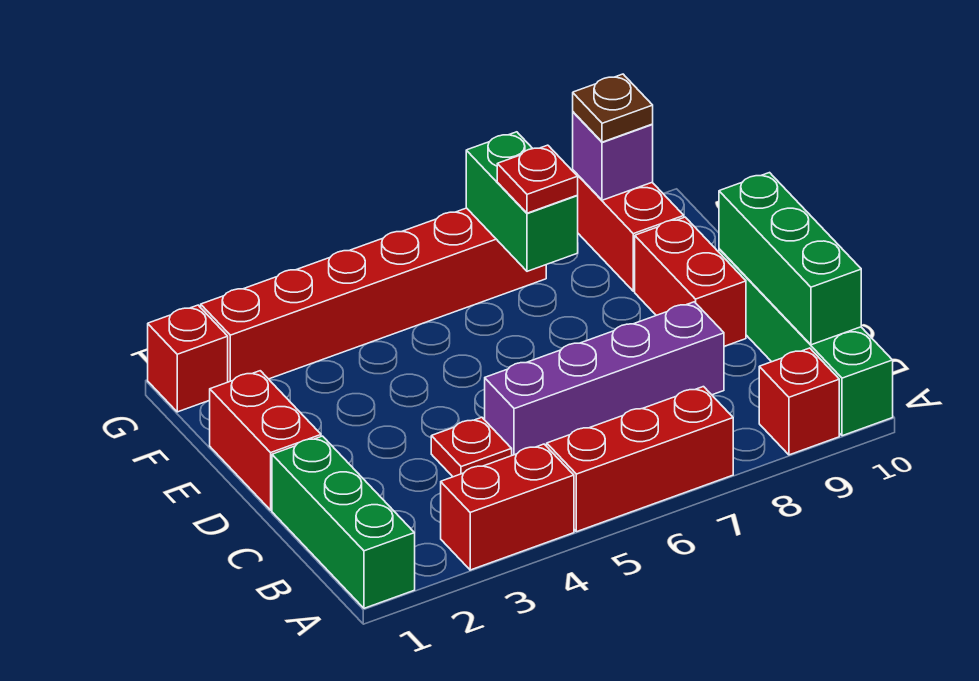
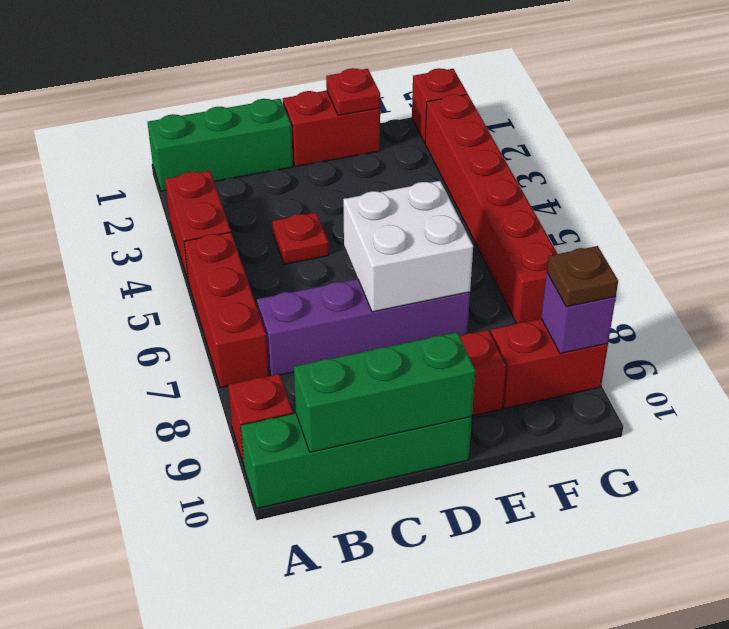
purple 1x4 brick [485,302,724,455] -> purple 1x4 brick turned to [257,279,470,375]
none -> white 2x2 brick [343,181,473,312]
green 1x2 brick [466,132,578,271] -> none
red 1x1 plate [497,145,578,213] -> red 1x1 plate moved to [326,68,380,115]

